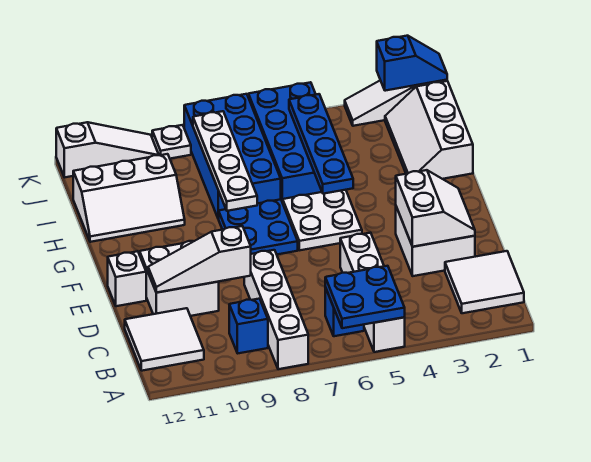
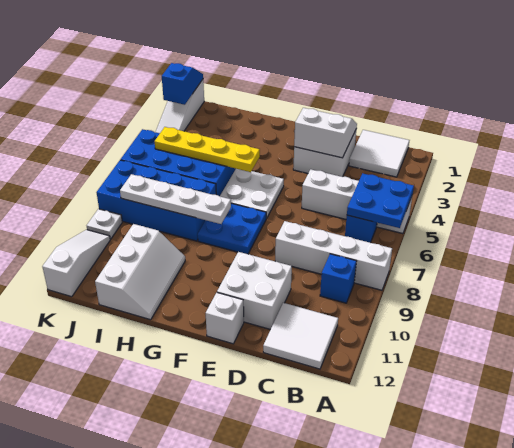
white 1x3 slope [148,226,251,293] -> none
blue 1x4 plate [289,94,353,194] -> yellow 1x4 plate [154,127,260,172]
white 2x3 slope [385,81,473,179] -> none

